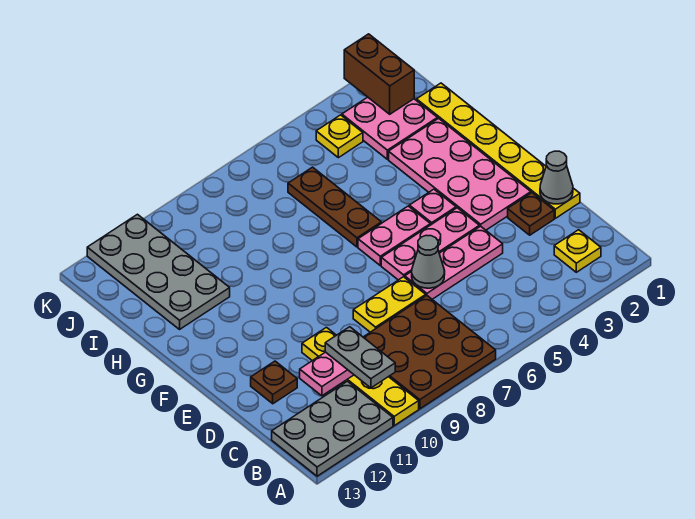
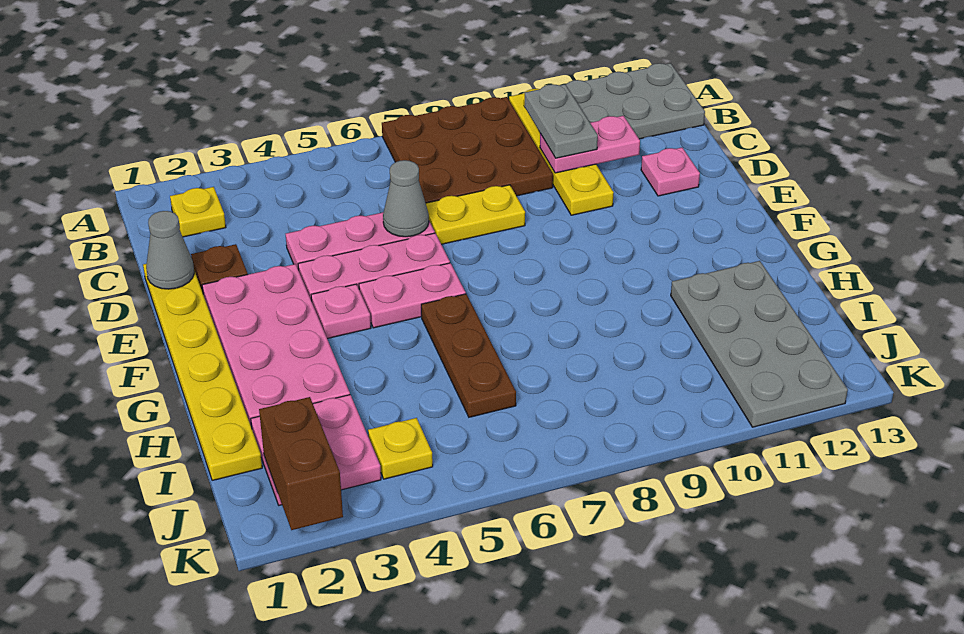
brown 1x1 plate [251,361,297,404] -> pink 1x1 plate [641,148,700,196]

